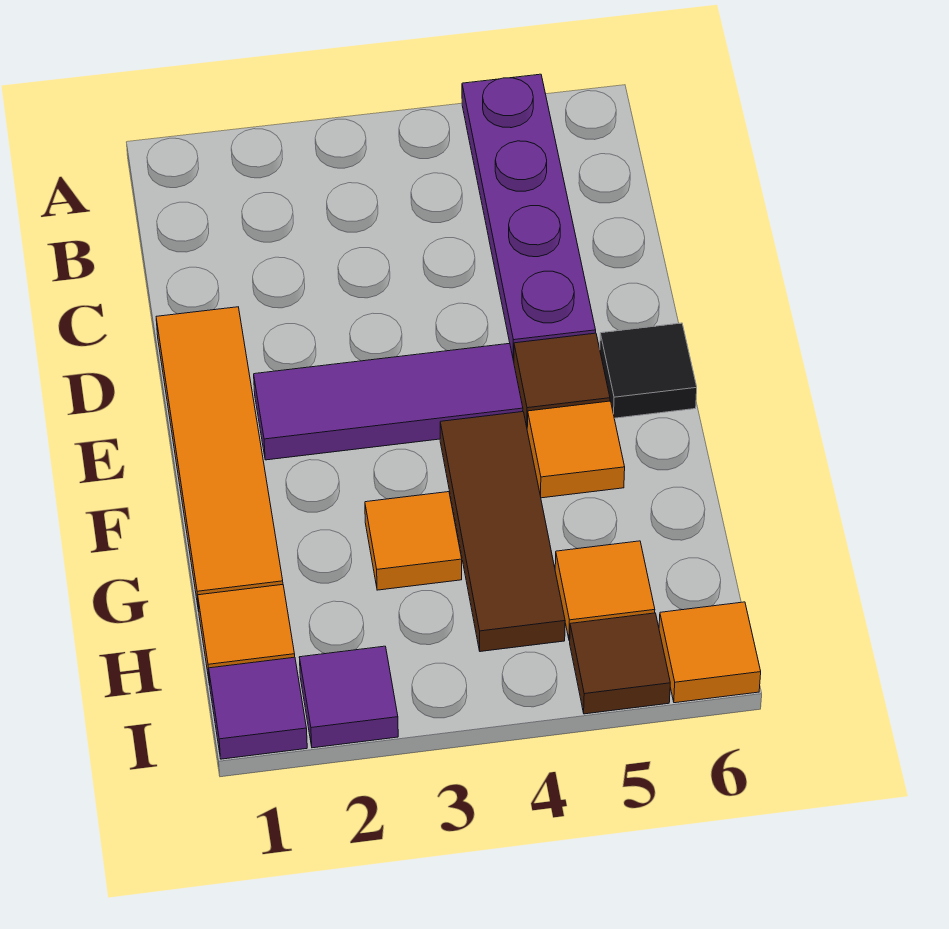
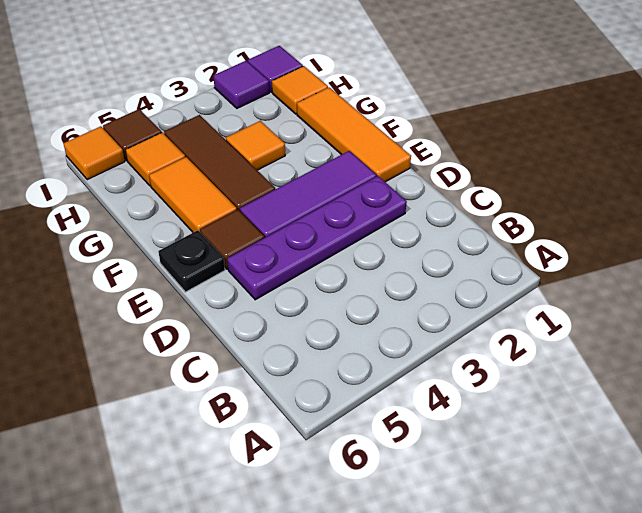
purple 1x4 plate [462,74,596,361] -> purple 1x4 plate turned to [227,176,407,300]
orange 1x4 tile [156,307,283,610] -> orange 1x3 tile [297,87,411,182]
black 1x1 tile [600,323,697,418] -> black 1x1 plate [158,230,225,292]
orange 1x1 tile [527,401,625,498] -> orange 1x2 tile [149,157,237,232]

